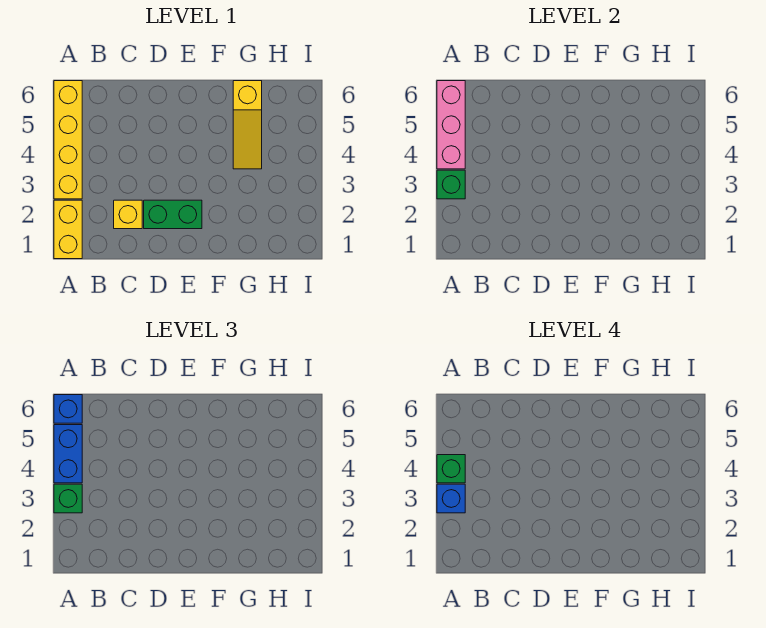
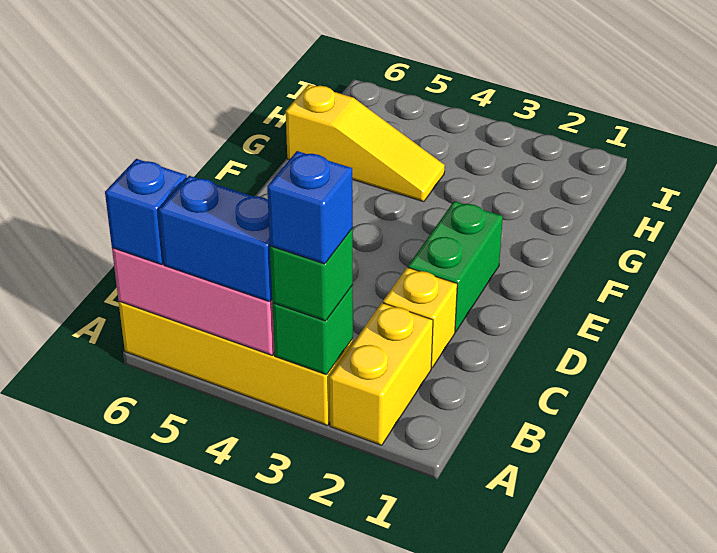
yellow 1x2 brick [54,200,82,259] -> yellow 1x2 brick turned to [329,303,433,445]
green 1x1 brick [437,455,465,483] -> none

